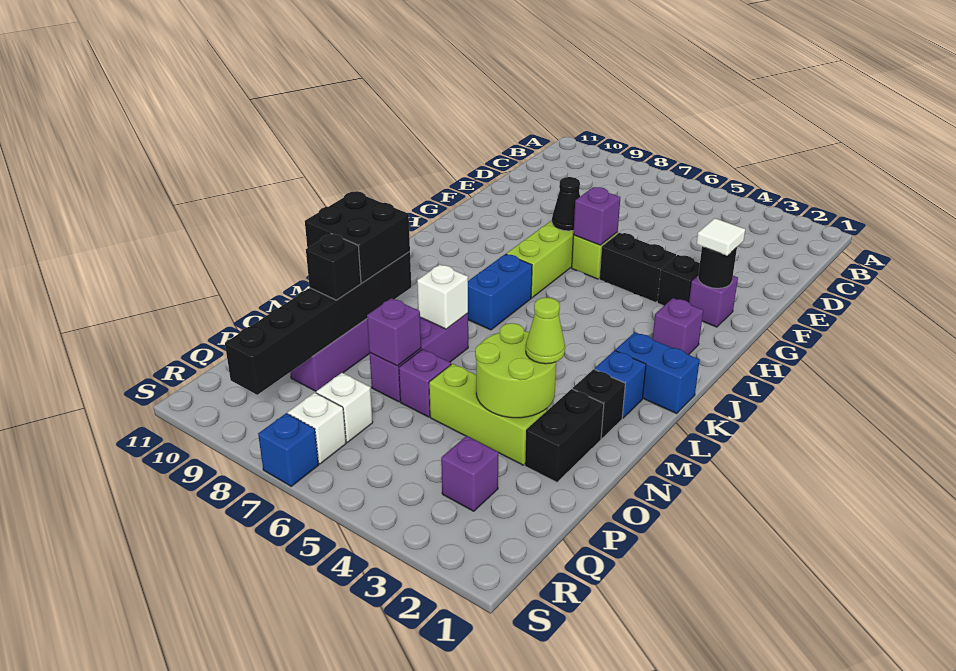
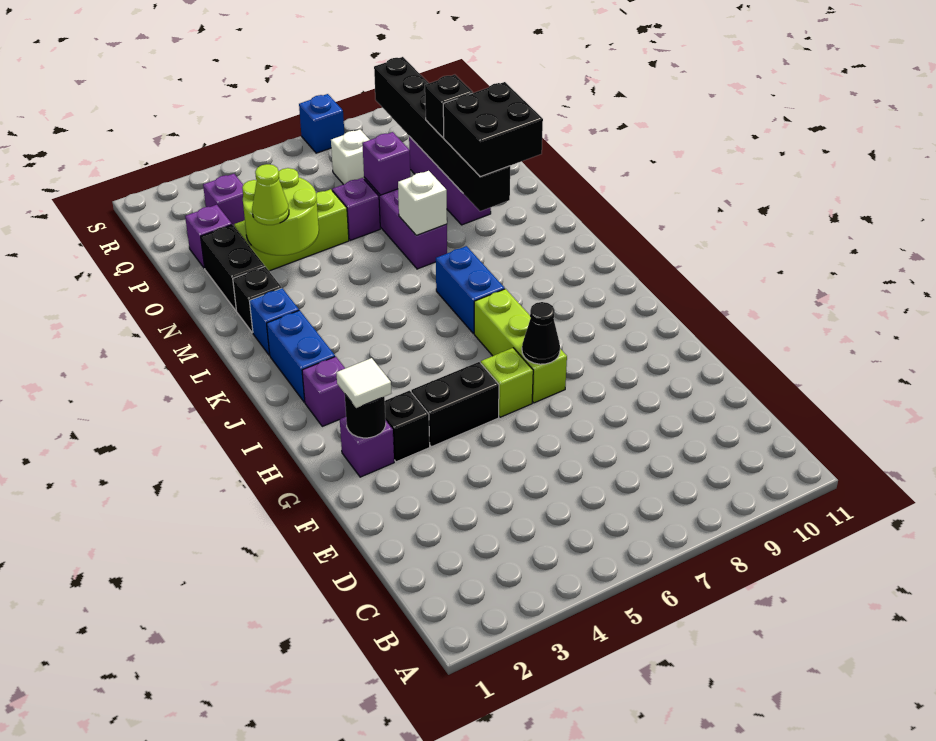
purple 1x1 brick [573,187,620,245] -> purple 1x1 brick moved to [185,205,232,268]
blue 1x2 brick [616,332,700,414] -> blue 1x2 brick turned to [267,310,335,402]
white 1x1 brick [288,393,346,464] -> none

